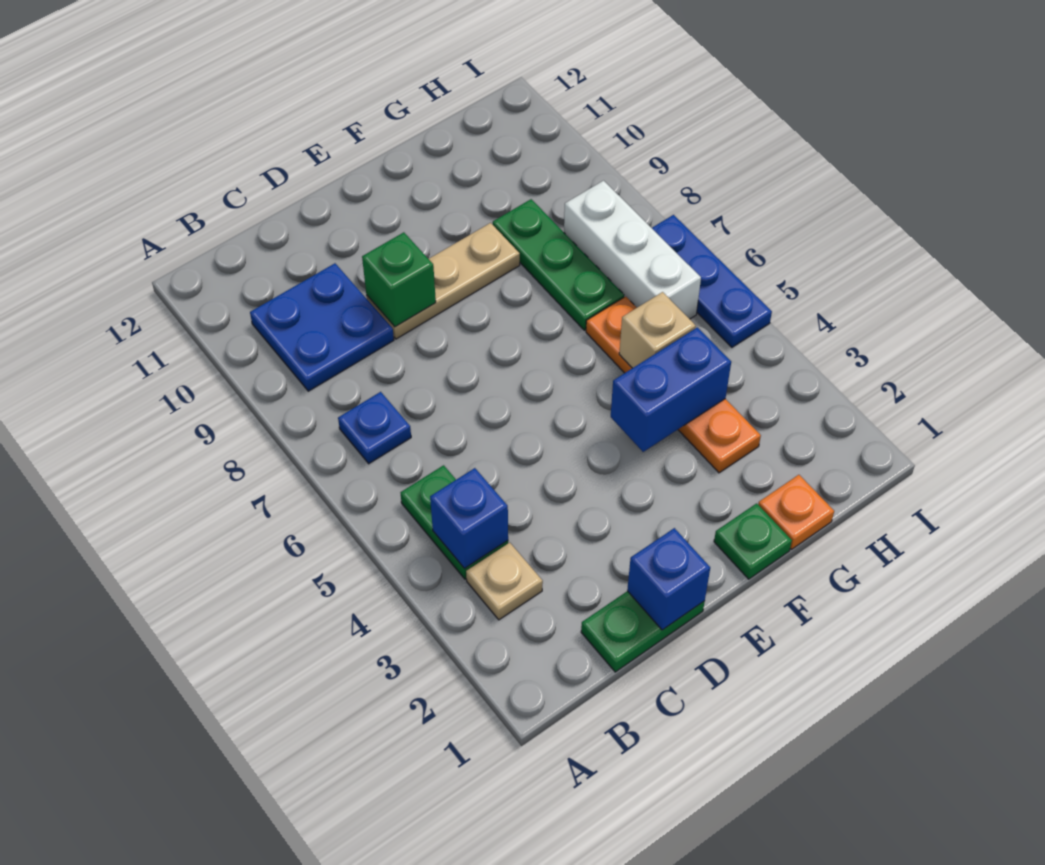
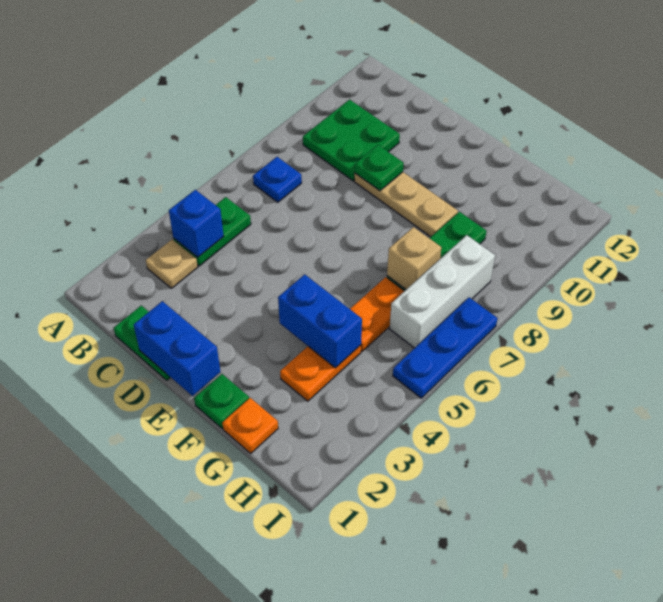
blue 2x2 plate [250,263,394,391] -> green 2x2 plate [303,100,400,181]
blue 1x1 brick [627,528,710,630] -> blue 1x2 brick [133,301,220,396]
green 1x1 brick [362,232,436,327] -> green 1x1 plate [355,145,404,191]
tan 1x1 brick [619,292,696,368] -> tan 1x1 brick moved to [387,227,441,289]

